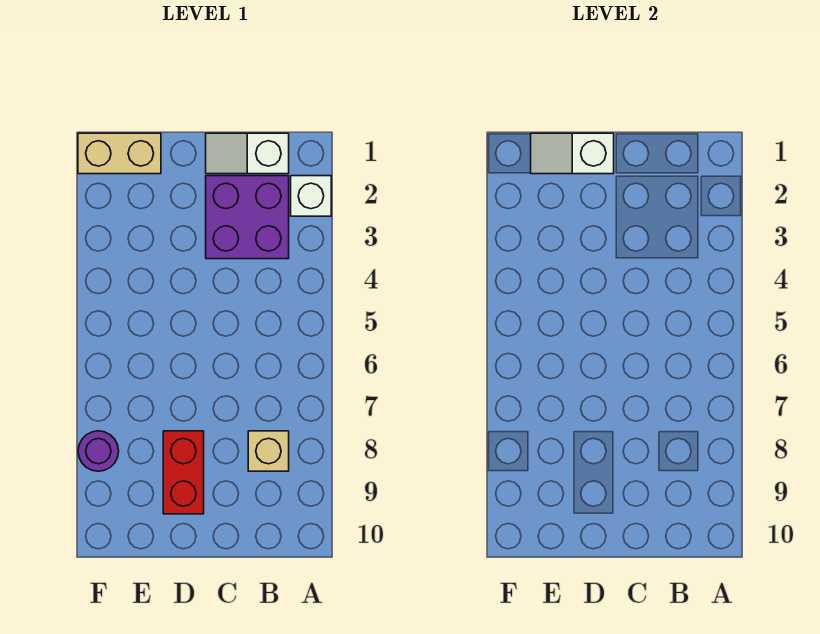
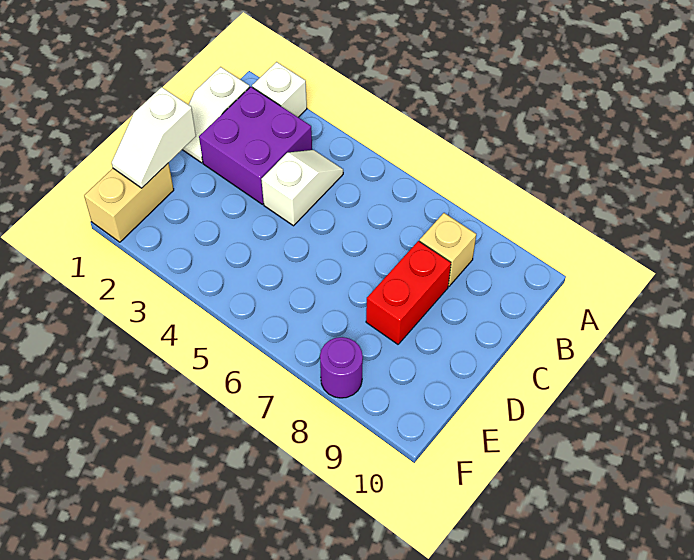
none -> white 1x2 slope [261,150,343,226]
red 1x2 brick [163,431,204,514] -> red 1x2 brick turned to [366,241,451,344]

